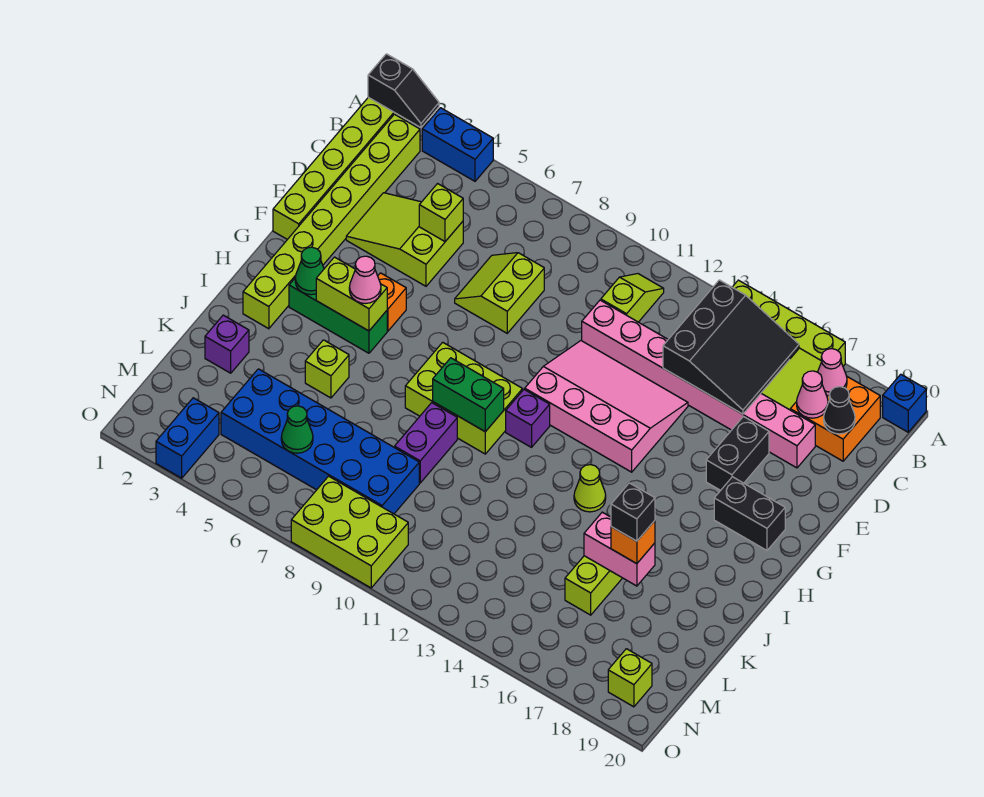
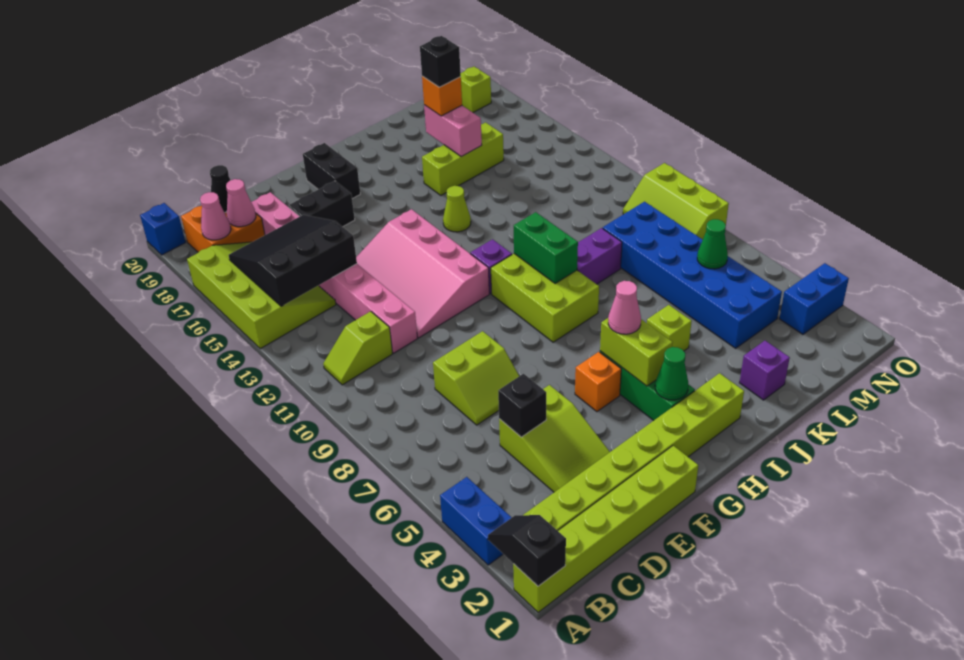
lime 1x1 brick [419,184,463,241] -> black 1x1 brick [498,374,546,437]
lime 2x3 brick [291,476,408,588] -> lime 2x3 slope [623,163,729,239]

